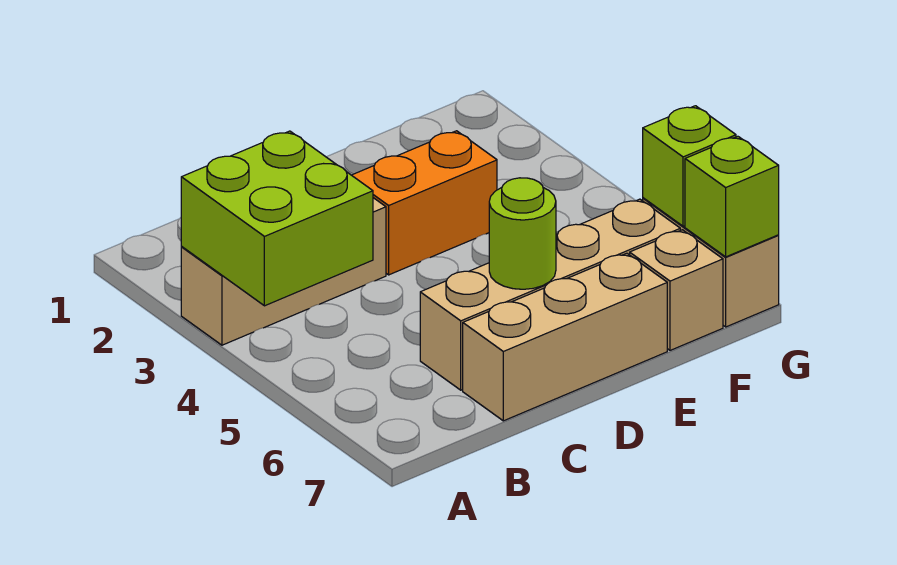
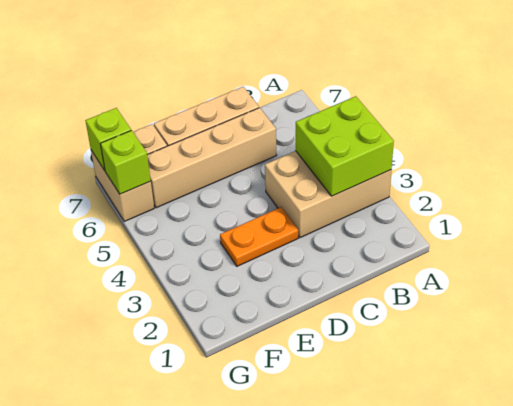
tan 1x3 brick [181,198,386,345] -> tan 2x3 brick [265,151,391,238]
orange 1x2 brick [352,131,497,275] -> orange 1x2 plate [220,207,298,266]
lime 1x1 round brick [489,178,556,289] -> none

